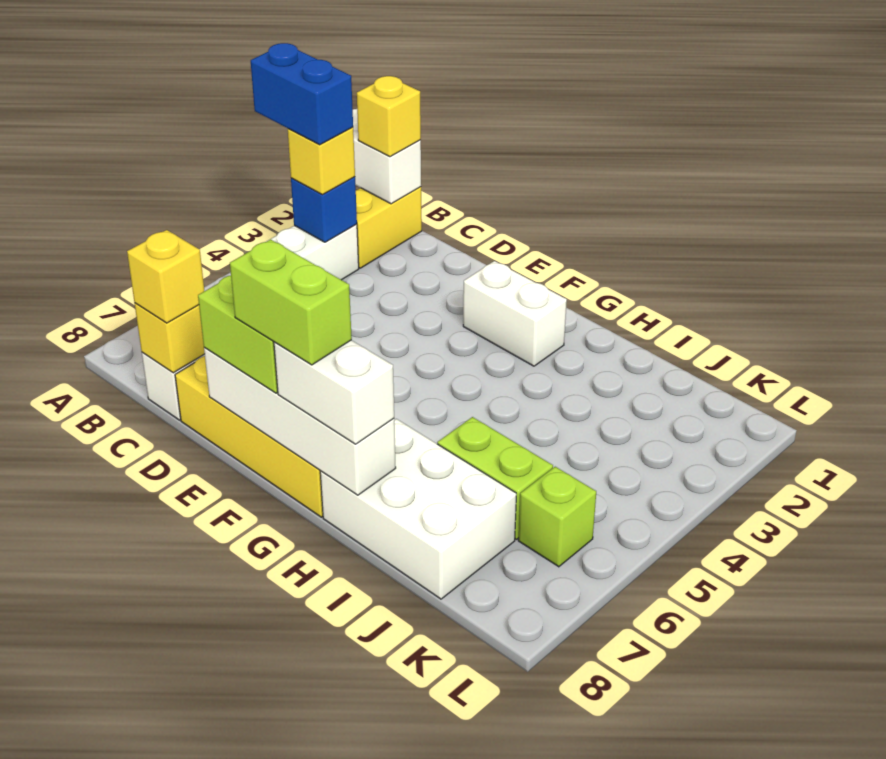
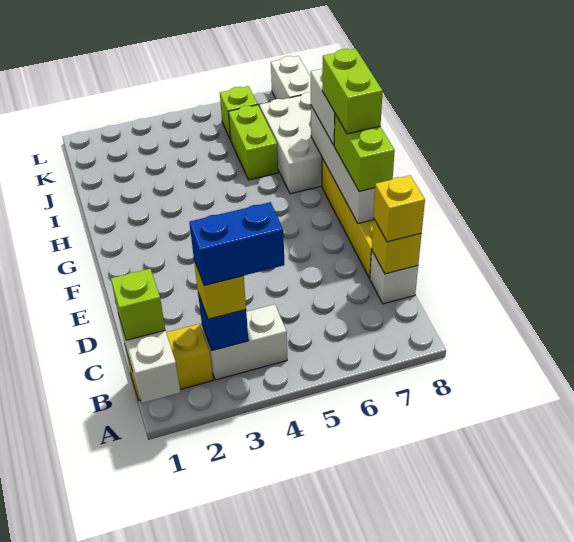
blue 1x2 brick [251,43,353,145] -> blue 1x2 brick turned to [189,202,284,286]
yellow 1x1 brick [357,76,421,157] -> lime 1x1 brick [111,269,165,340]
white 1x2 brick [463,261,567,366] -> white 1x2 brick moved to [271,56,311,99]

